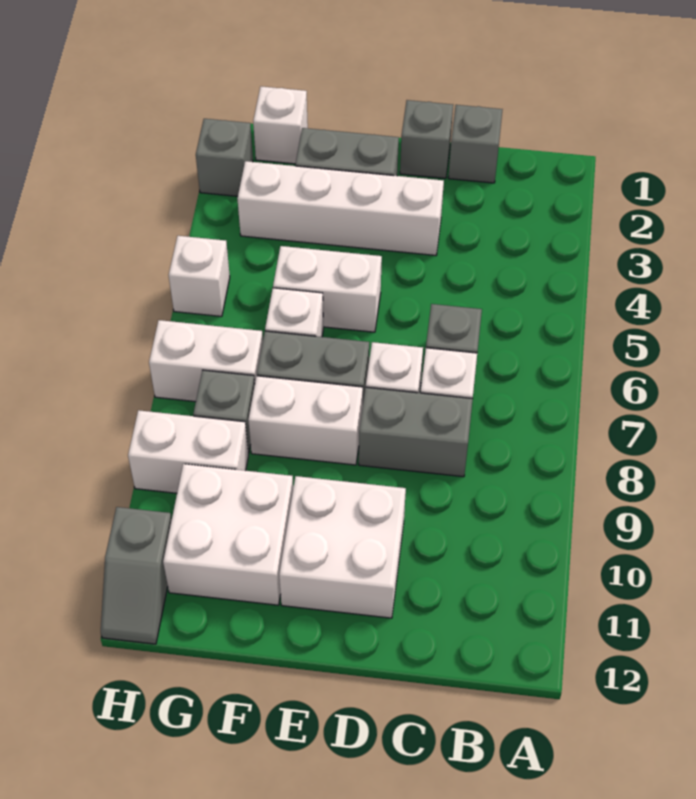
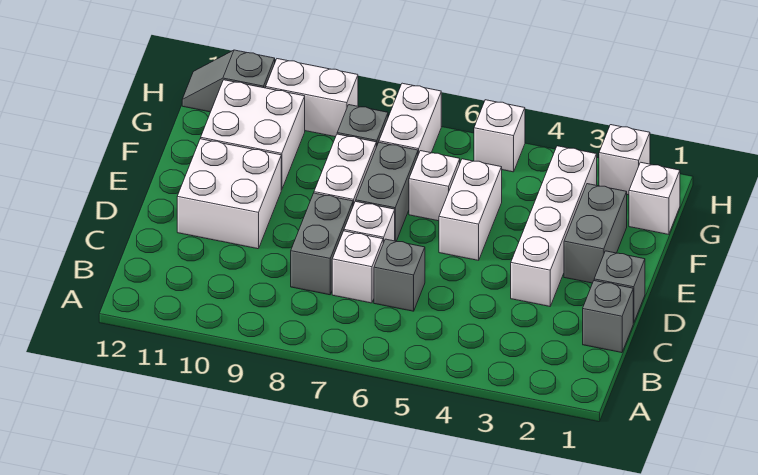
white 1x2 brick [128,410,248,493] -> white 1x2 brick turned to [266,59,358,137]
grey 1x1 brick [196,119,253,196] -> white 1x1 brick [599,125,650,195]

